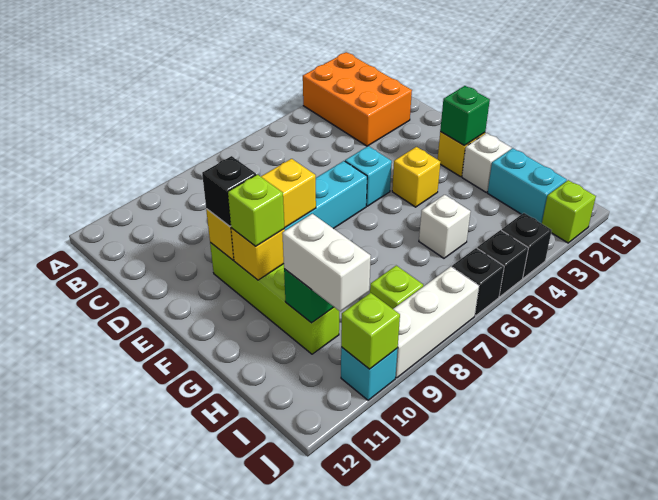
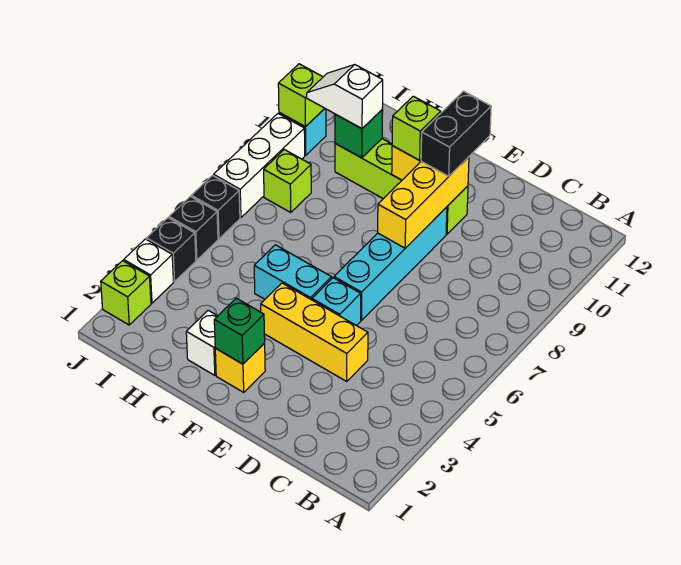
orange 2x3 brick [303,52,412,146] -> none
black 1x1 brick [202,156,256,226] -> black 1x2 brick [421,91,491,176]
yellow 1x1 brick [392,147,440,207] -> yellow 1x3 brick [261,283,368,381]
cyan 1x2 brick [488,148,567,224] -> cyan 1x2 brick moved to [254,245,332,300]
white 1x1 brick [419,195,471,258] -> white 1x1 brick moved to [124,239,173,303]
white 1x2 brick [282,214,371,311] -> white 1x2 slope [307,65,383,129]

